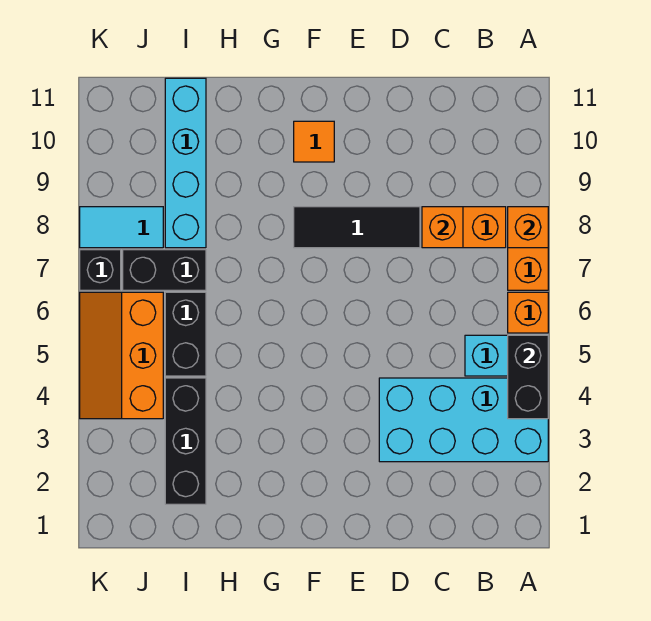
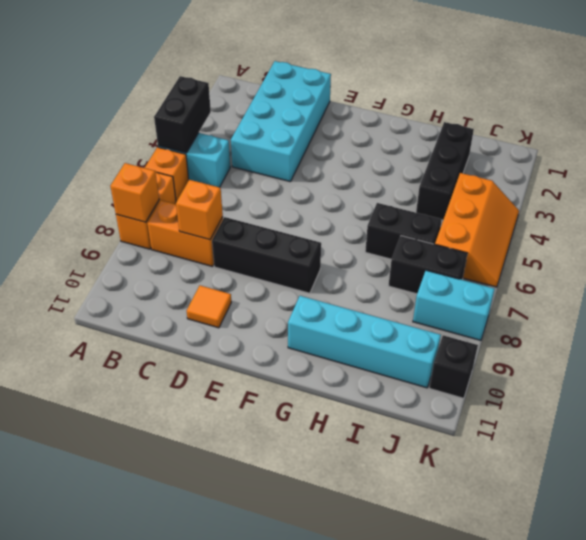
cyan 2x4 brick [379,378,548,462] -> cyan 2x4 brick turned to [231,61,331,182]
black 1x3 tile [294,207,420,248] -> black 1x3 brick [212,217,321,293]
orange 1x1 tile [294,121,334,162] -> orange 1x1 tile moved to [187,286,231,328]
black 1x2 brick [165,292,206,376] -> black 1x2 brick turned to [365,203,442,259]
cyan 1x4 brick [165,78,206,248] -> cyan 1x4 brick turned to [288,296,441,388]
cyan 1x2 tile [80,207,163,248] -> cyan 1x2 brick [413,270,495,340]
black 1x1 brick [80,250,121,290] -> black 1x1 brick moved to [429,335,478,398]

